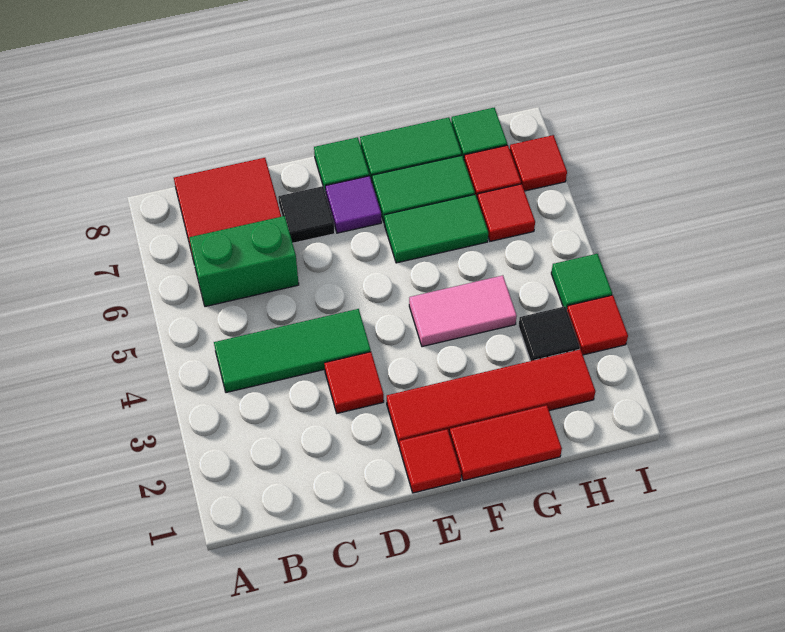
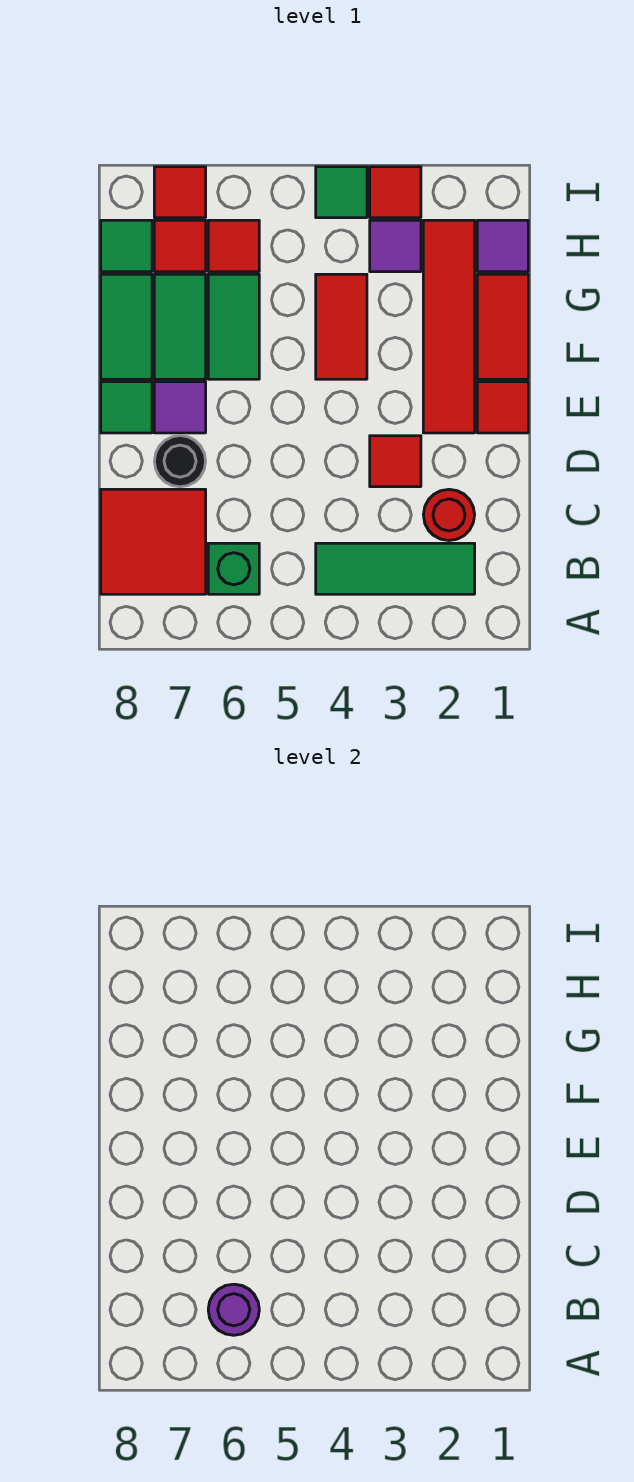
green 1x3 tile [214,309,371,393] -> green 1x3 tile turned to [316,543,475,594]
green 1x2 brick [189,216,299,307] -> green 1x1 brick [208,543,259,594]
none -> purple 1x1 round brick [208,1284,259,1335]
none -> red 1x1 round brick [423,489,475,541]
black 1x1 tile [278,186,335,243] -> black 1x1 round brick [154,436,206,487]
pink 1x2 tile [409,275,517,347] -> red 1x2 tile [316,274,367,379]
none -> purple 1x1 tile [477,220,528,272]
black 1x1 tile [519,306,580,361] -> purple 1x1 tile [370,220,421,272]

